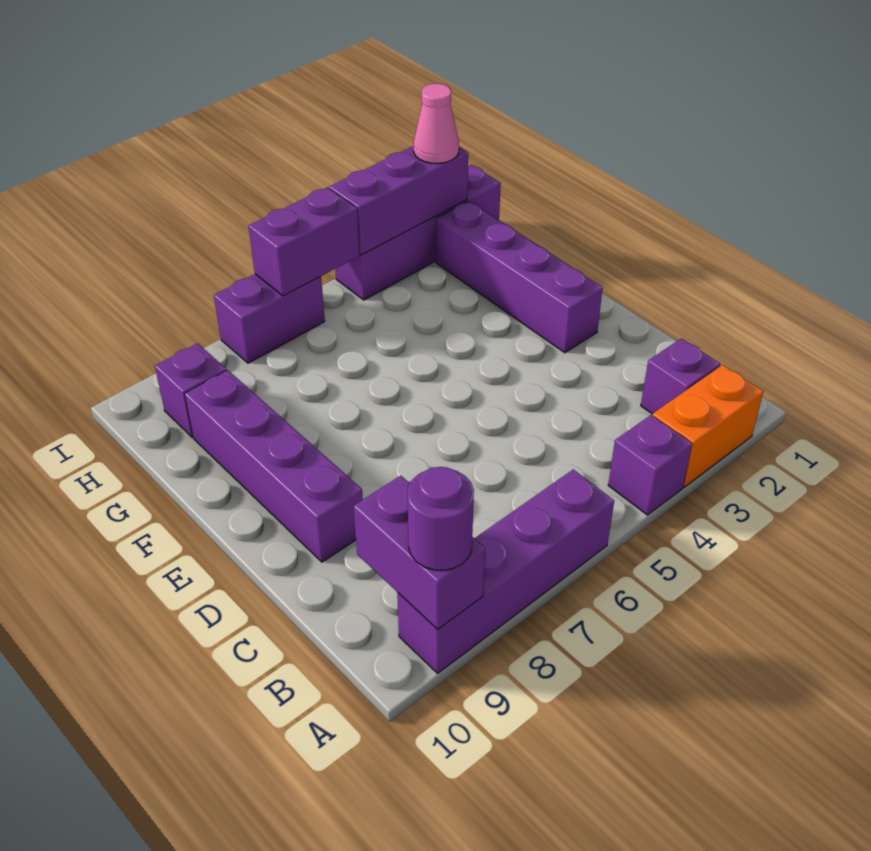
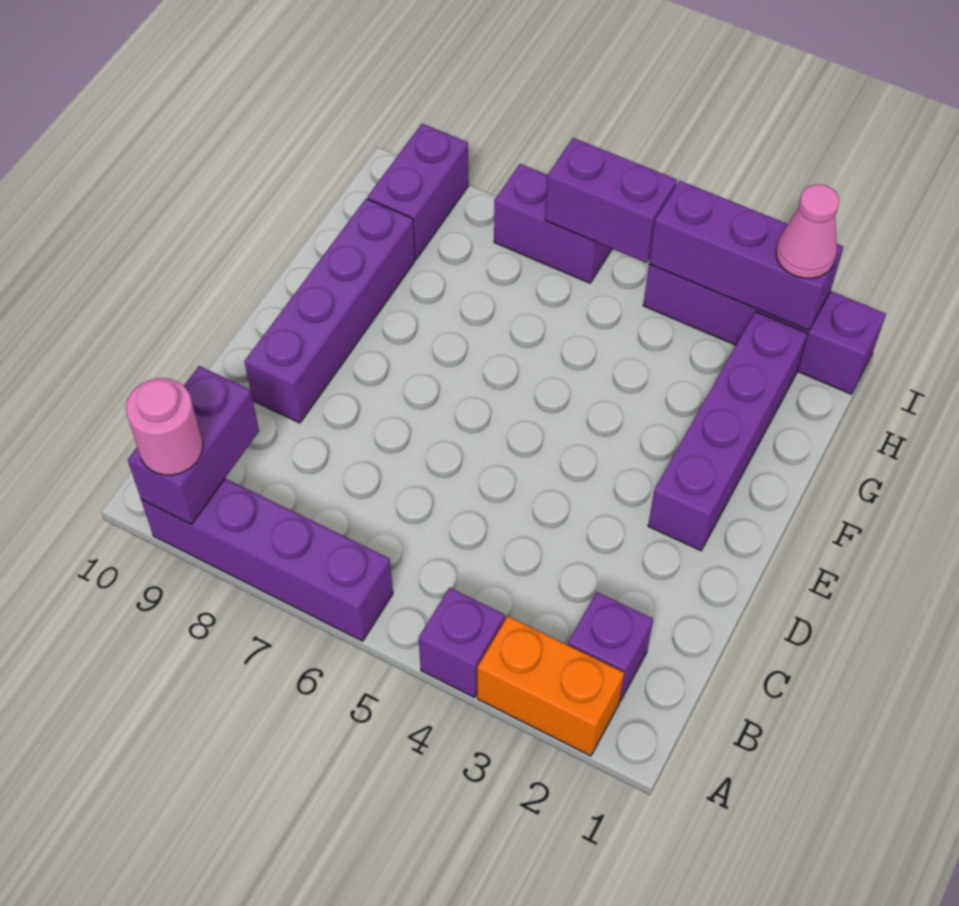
purple 1x1 round brick [407,467,474,570] -> pink 1x1 round brick [126,378,203,475]
purple 1x1 brick [155,343,226,437] -> purple 1x2 brick [367,124,468,259]

